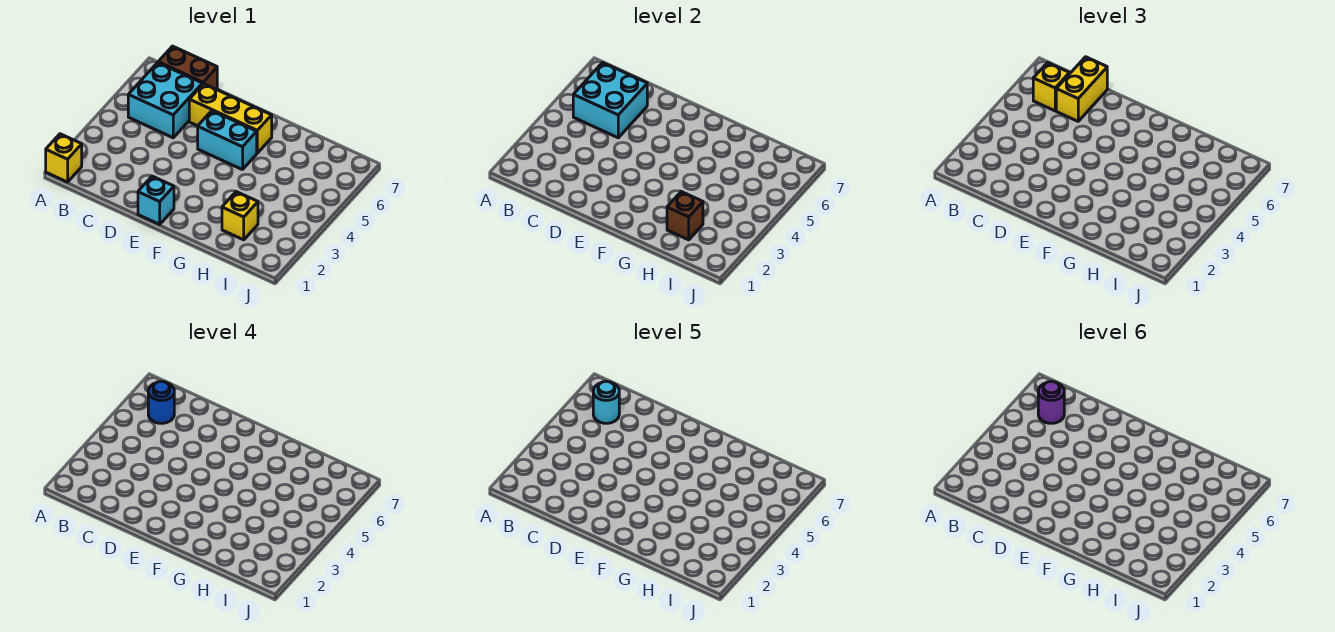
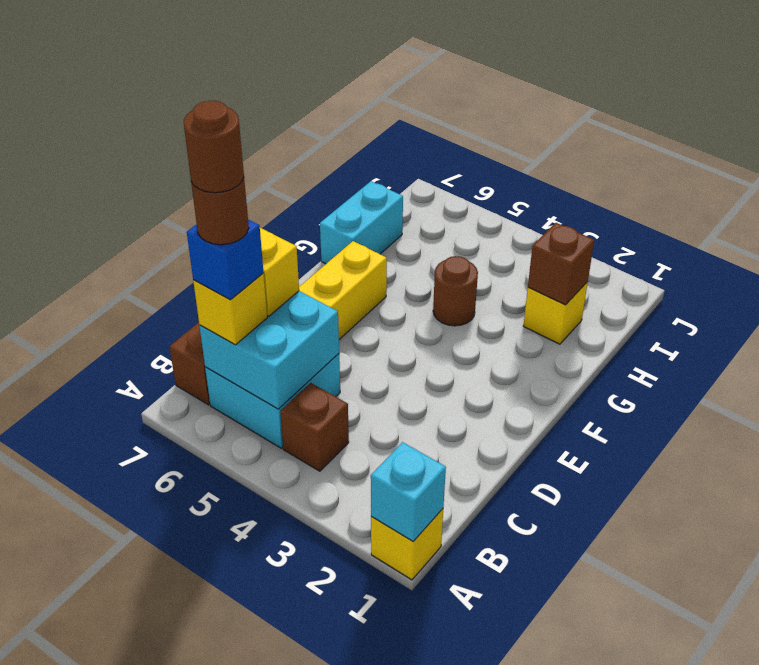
none -> brown 1x1 brick [280,383,349,471]
blue 1x1 round brick [148,381,174,423] -> blue 1x1 brick [187,220,264,300]
cyan 1x1 round brick [593,381,619,423] -> brown 1x1 round brick [191,178,249,245]
purple 1x1 round brick [1038,381,1064,423] -> brown 1x1 round brick [184,101,244,193]
cyan 1x1 brick [138,176,174,224] -> cyan 1x1 brick moved to [371,442,446,541]
cyan 1x2 brick [198,111,257,170] -> cyan 1x2 brick moved to [320,181,403,264]
none -> brown 1x1 round brick [433,256,478,326]

